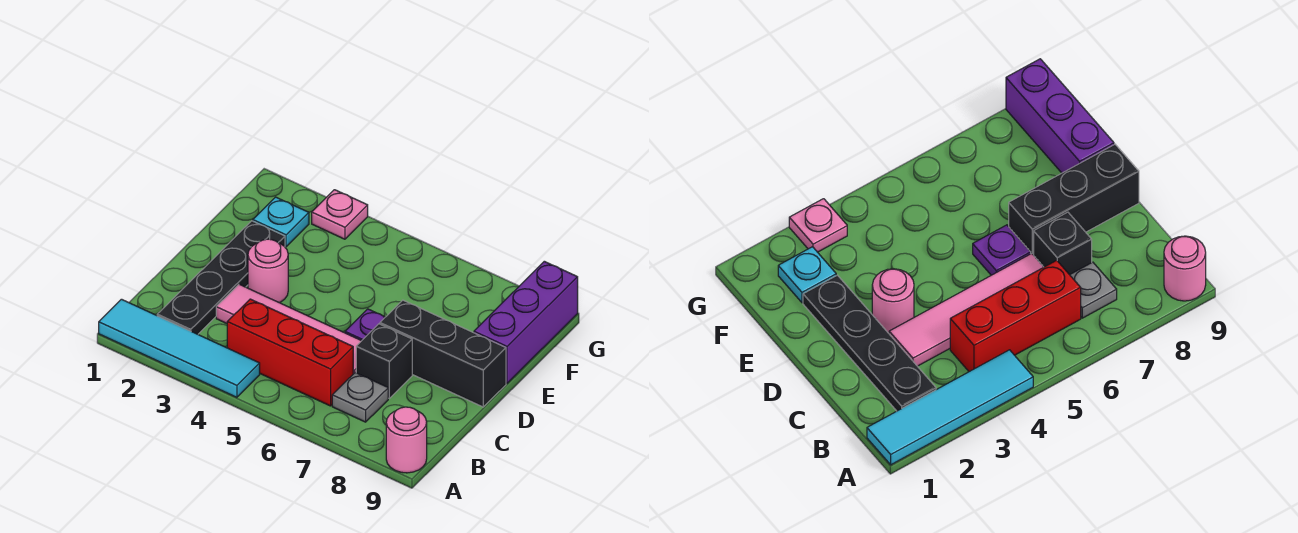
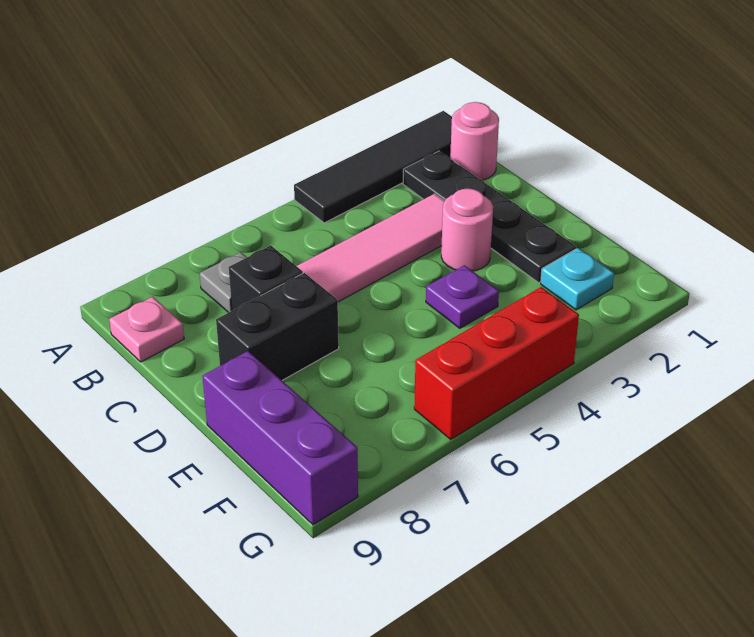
cyan 1x4 tile [99,299,260,397] -> black 1x4 tile [294,111,452,223]
pink 1x1 round brick [386,407,427,473] -> pink 1x1 round brick moved to [450,102,499,180]
red 1x3 brick [227,299,353,406] -> red 1x3 brick moved to [414,287,579,439]
purple 1x1 plate [345,309,385,341] -> purple 1x1 plate moved to [426,265,499,328]
black 1x3 brick [380,300,506,407] -> black 1x2 brick [216,273,339,380]
pink 1x1 plate [312,190,368,239] -> pink 1x1 plate moved to [109,297,184,362]

